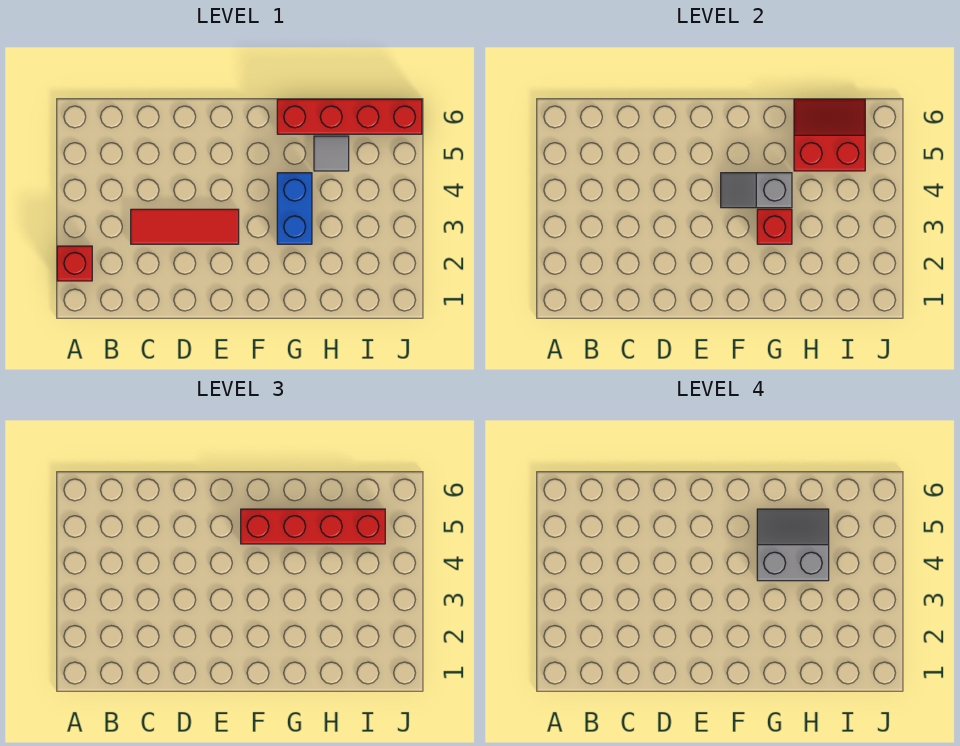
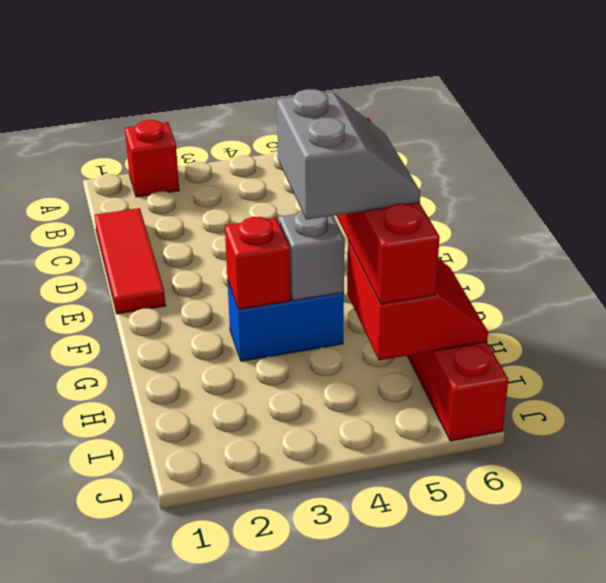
red 1x3 tile [131,209,239,244] -> red 1x3 tile moved to [94,208,166,314]
grey 1x1 tile [314,136,349,171] -> none

